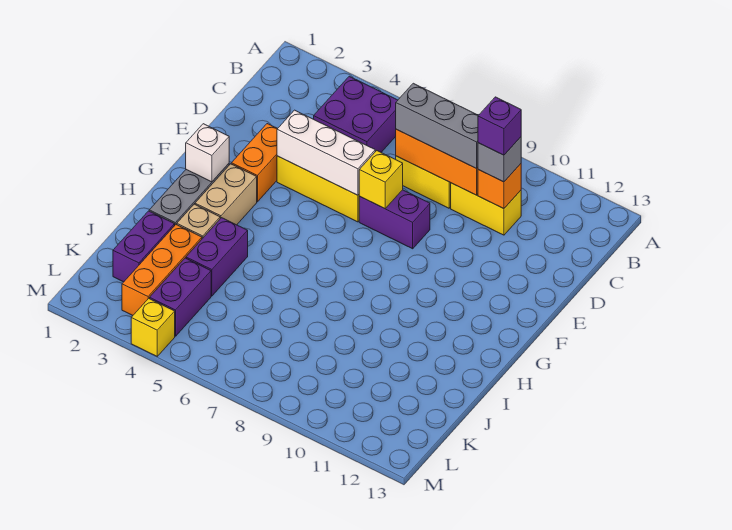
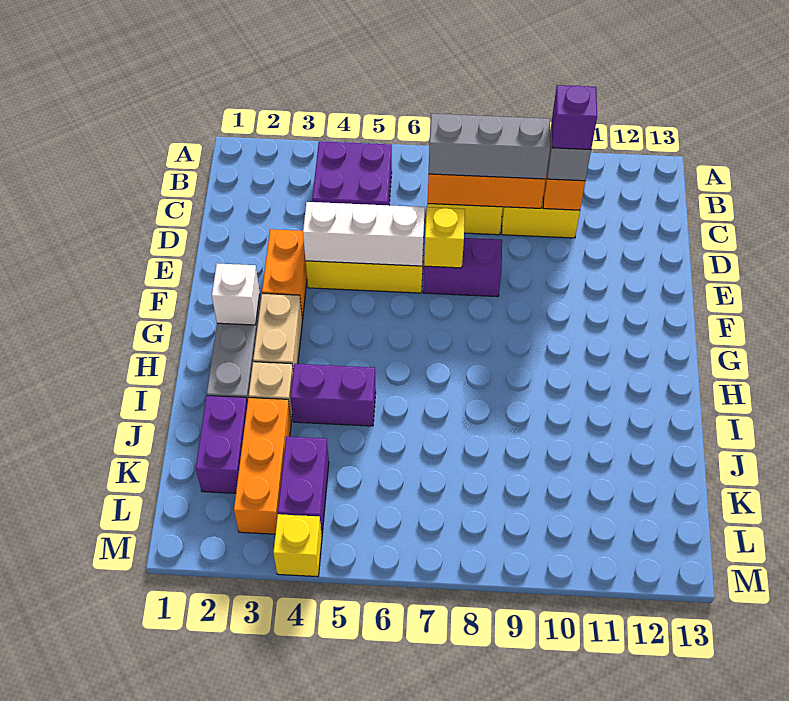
purple 1x2 brick [186,218,248,296] -> purple 1x2 brick turned to [291,364,376,426]

